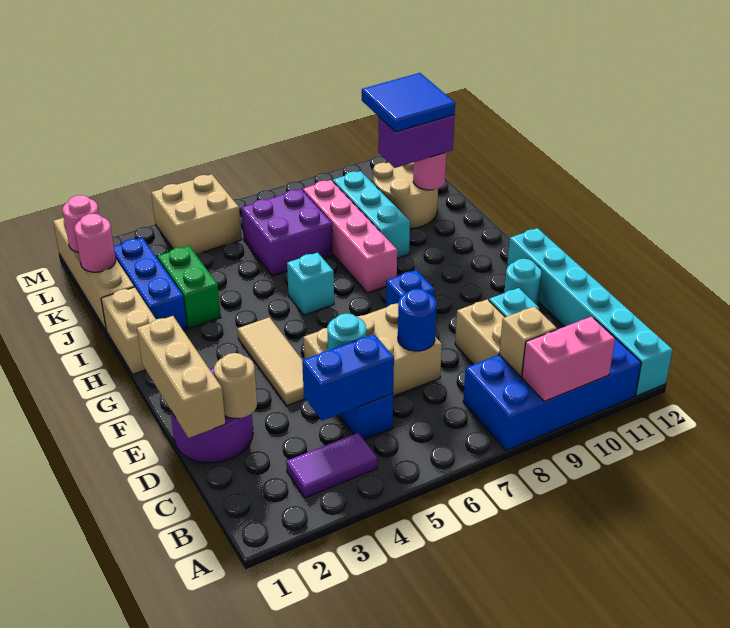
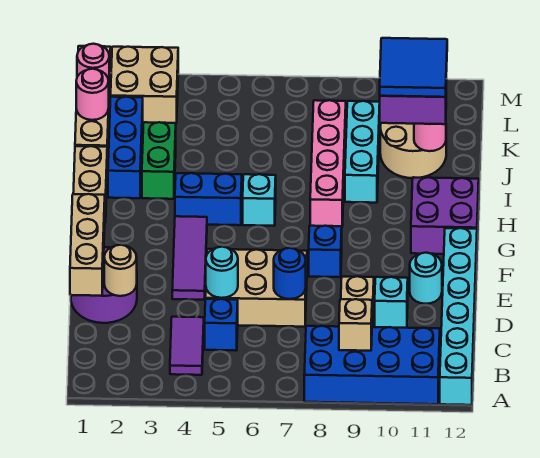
pink 1x2 brick [522,317,615,401] -> none
purple 1x2 tile [286,433,377,498] -> purple 1x2 tile turned to [170,317,204,375]
blue 1x2 brick [302,334,394,421] -> blue 1x2 brick moved to [175,173,242,225]
tan 1x3 tile [237,317,305,406] -> purple 1x3 tile [172,216,207,300]
purple 2x2 brick [241,189,333,276] -> purple 2x2 brick moved to [411,177,479,254]
tan 2x2 brick [151,175,242,254] -> tan 2x2 brick moved to [111,47,178,123]

